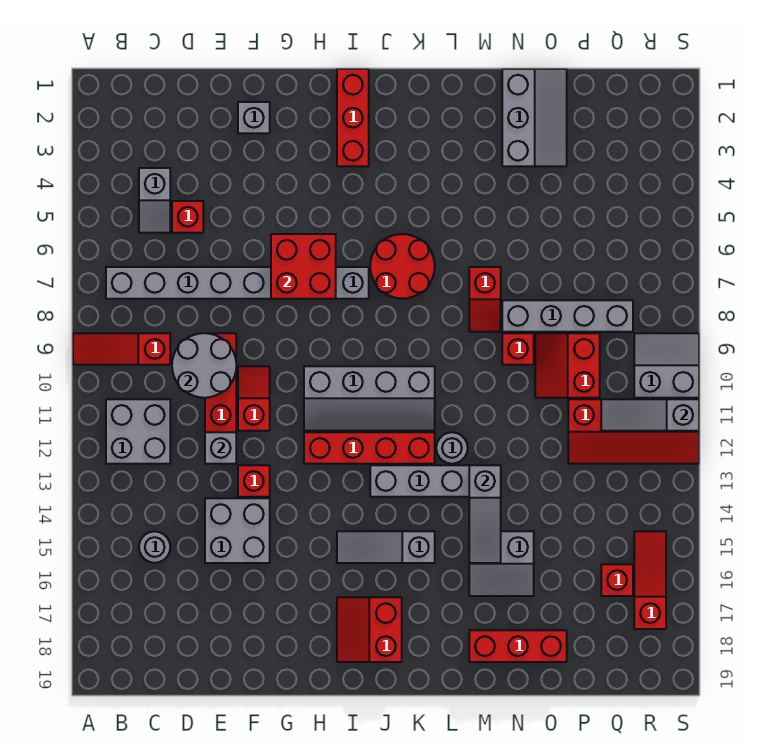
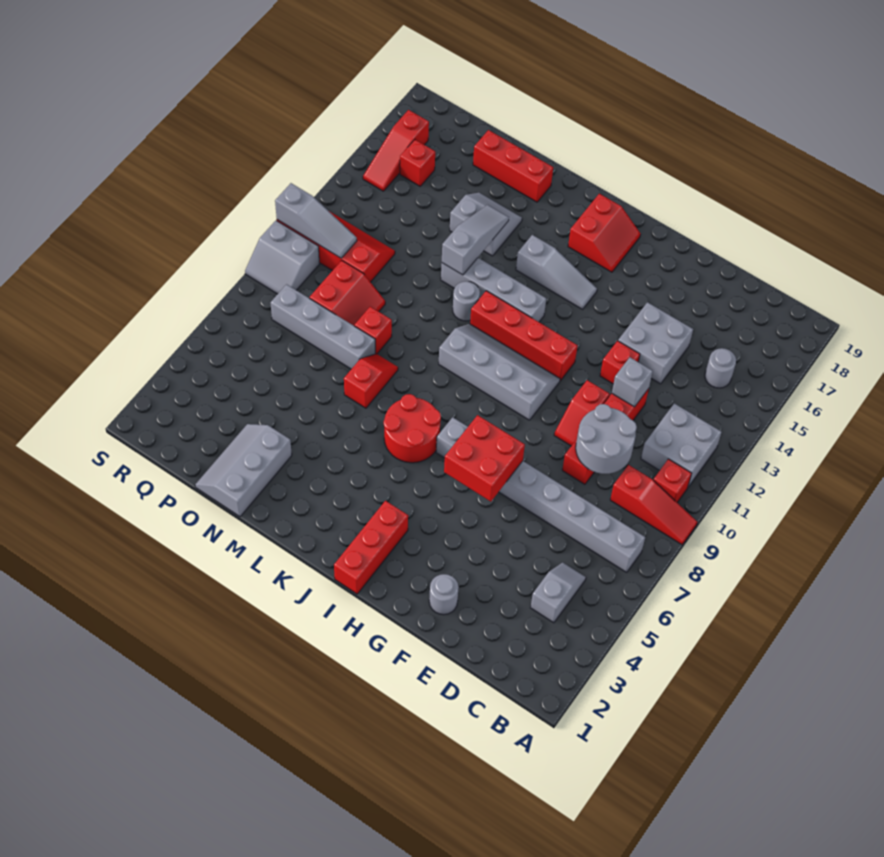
red 1x1 brick [172,201,203,233] -> red 1x1 brick moved to [654,459,692,502]
grey 1x1 brick [238,102,270,133] -> grey 1x1 round brick [429,574,459,615]

